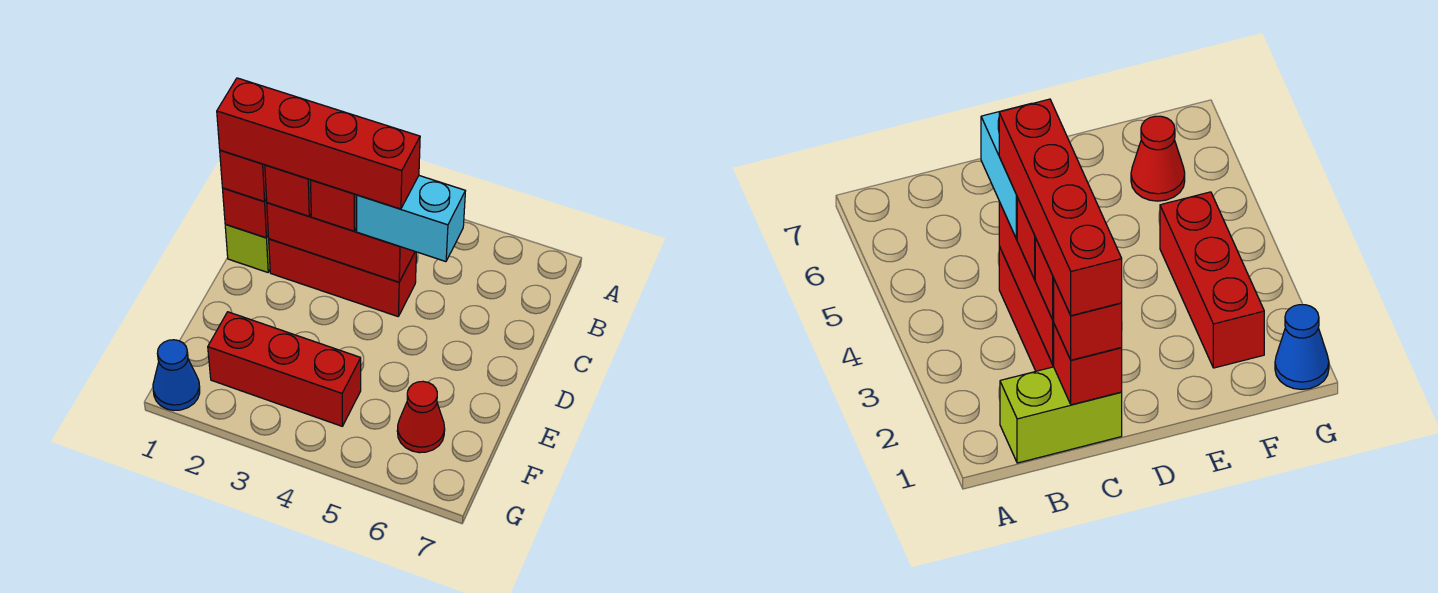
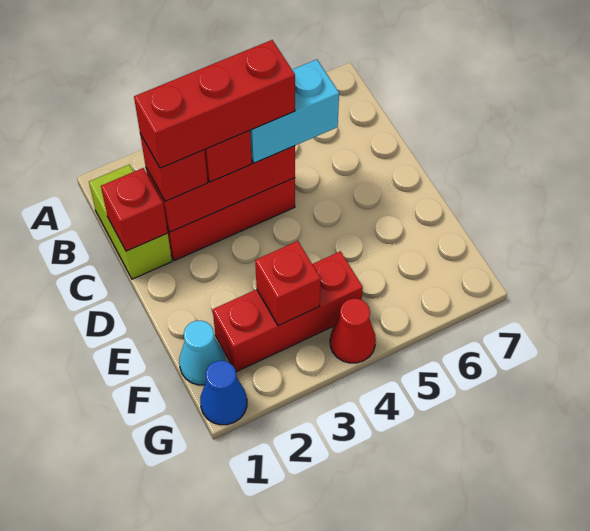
red 1x1 brick [220,150,267,202] -> red 1x1 brick moved to [255,241,321,326]
red 1x4 brick [217,78,420,209] -> red 1x3 brick [134,40,295,168]
none -> cyan 1x1 cone [179,321,225,385]
red 1x1 cone [397,381,445,453] -> red 1x1 cone moved to [330,299,376,363]

